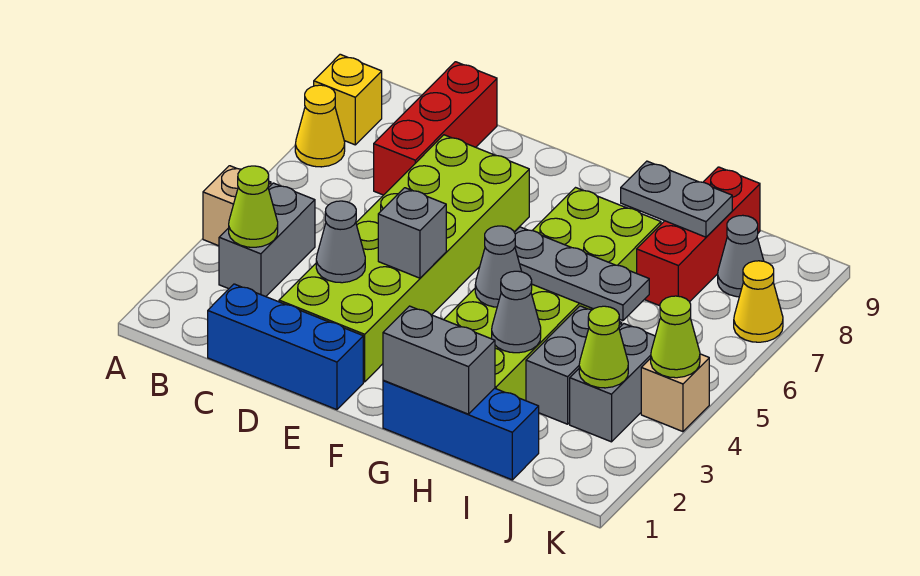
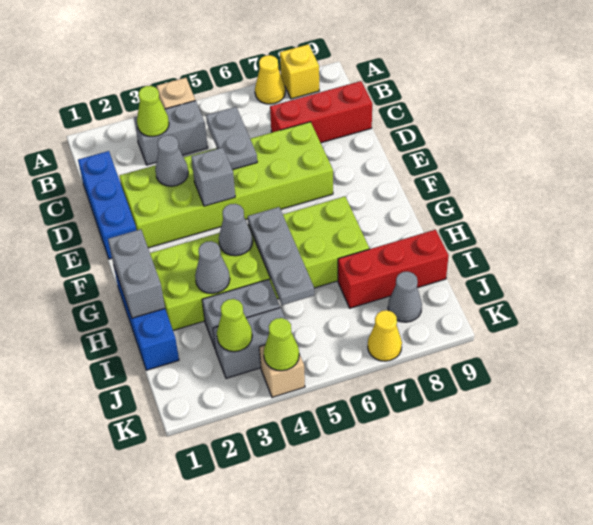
grey 1x2 plate [621,161,732,237] -> grey 1x2 plate moved to [206,107,257,170]

